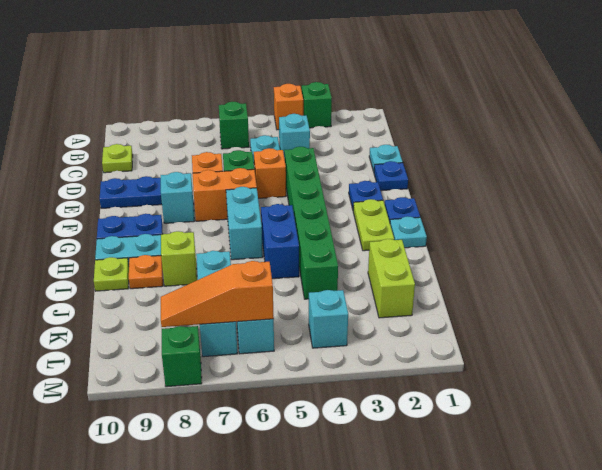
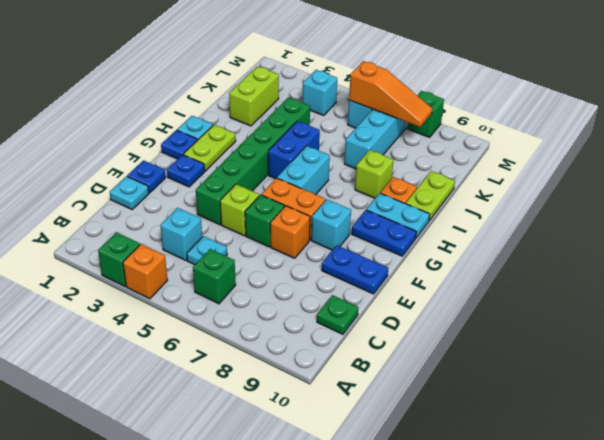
lime 1x1 plate [102,144,133,173] -> green 1x1 plate [317,295,358,334]
orange 1x1 brick [254,148,286,198] -> lime 1x1 brick [220,184,259,236]
lime 1x1 plate [94,257,129,291] -> lime 1x2 plate [406,171,455,221]

